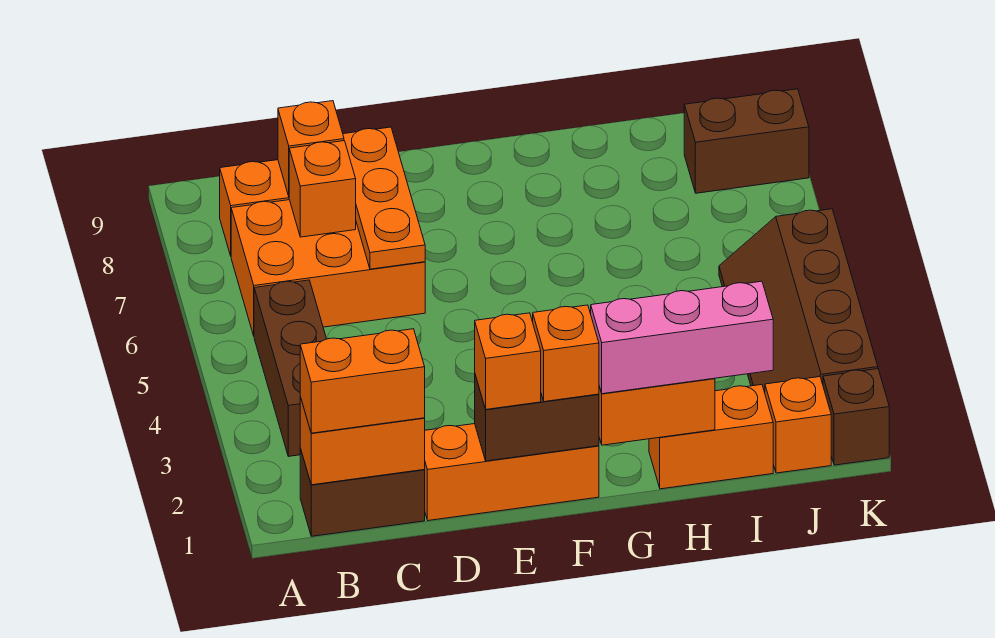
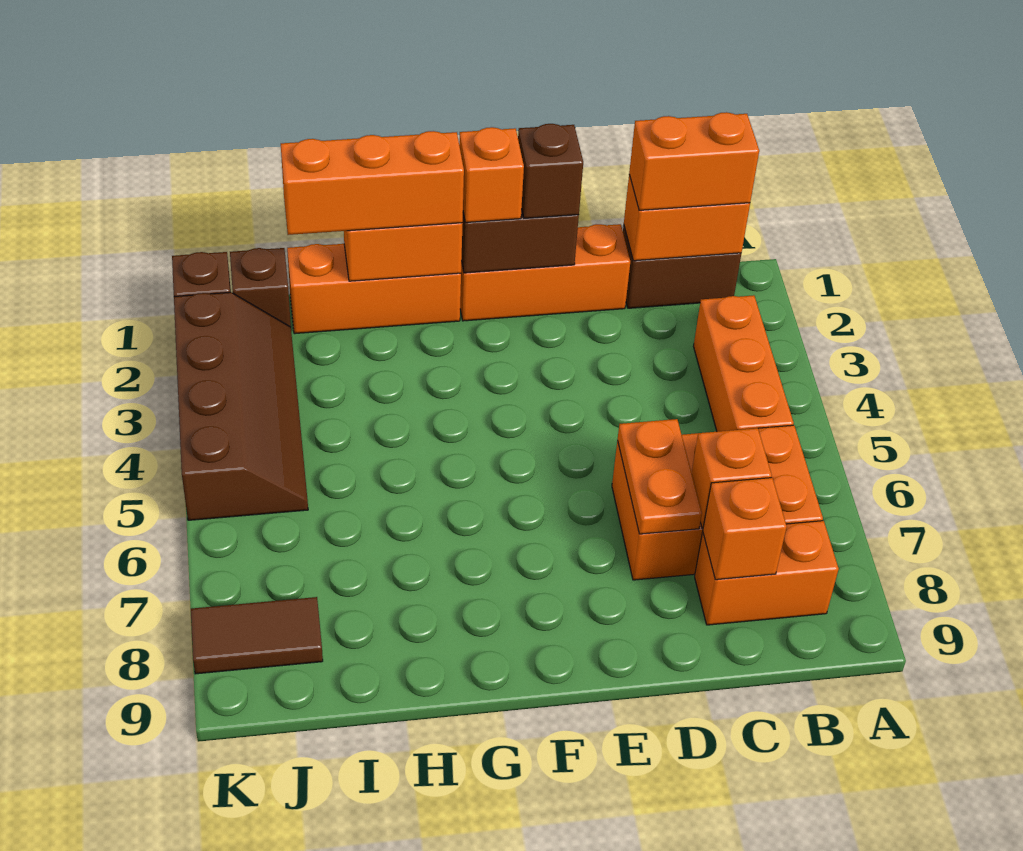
brown 1x3 brick [254,280,326,456] -> orange 1x3 brick [694,295,794,432]
orange 1x3 plate [343,127,425,269] -> orange 1x2 plate [618,419,702,534]
orange 1x1 brick [475,313,541,409] -> brown 1x1 brick [518,124,583,218]
pink 1x3 brick [591,281,773,394] -> orange 1x3 brick [281,131,464,235]
orange 1x2 brick [649,385,773,489] -> orange 1x3 brick [287,244,461,334]
orange 1x1 brick [765,377,831,473] -> brown 1x1 brick [230,248,291,327]
brown 1x2 brick [684,89,809,193] -> brown 1x2 tile [191,597,323,674]

